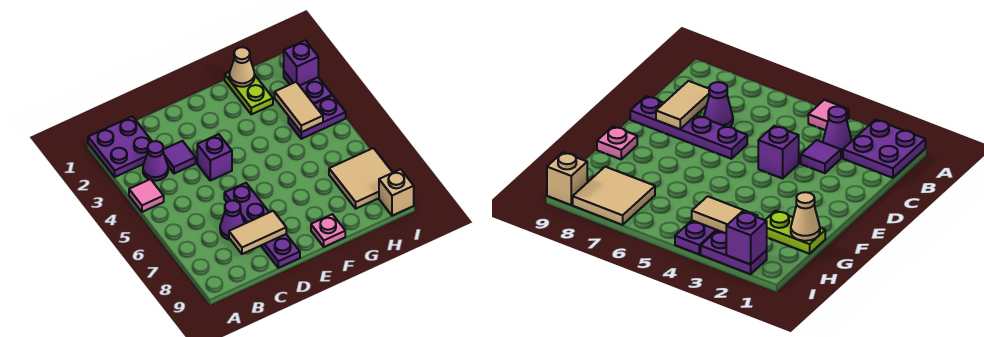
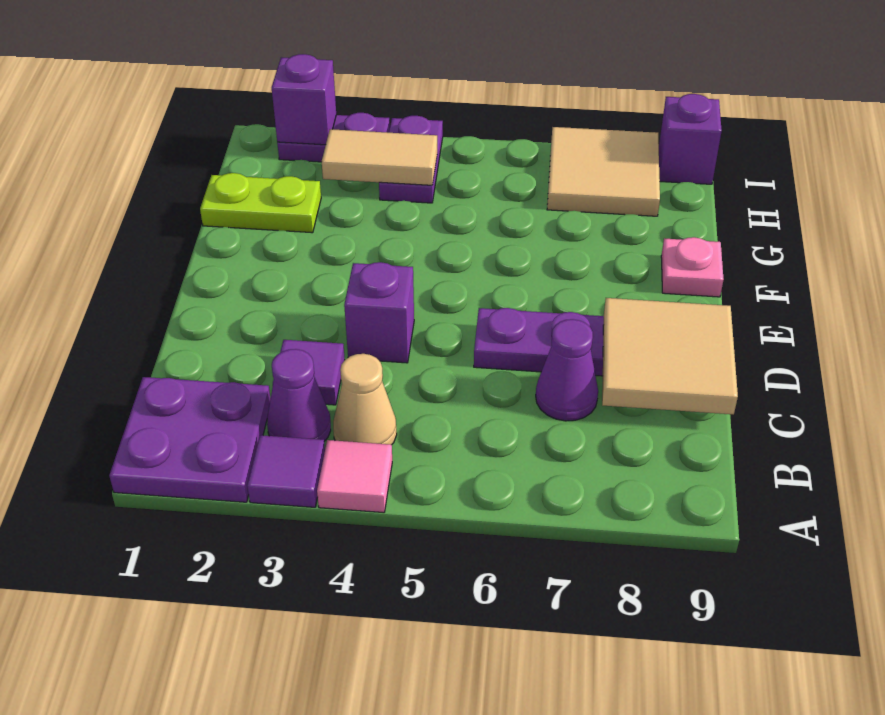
none -> purple 1x1 tile [247,435,325,507]
tan 1x2 tile [229,211,286,254] -> tan 2x2 tile [602,298,738,414]
tan 1x1 cone [229,47,255,87] -> tan 1x1 cone moved to [333,354,397,445]
tan 1x1 brick [379,169,414,216] -> purple 1x1 brick [659,94,722,184]

